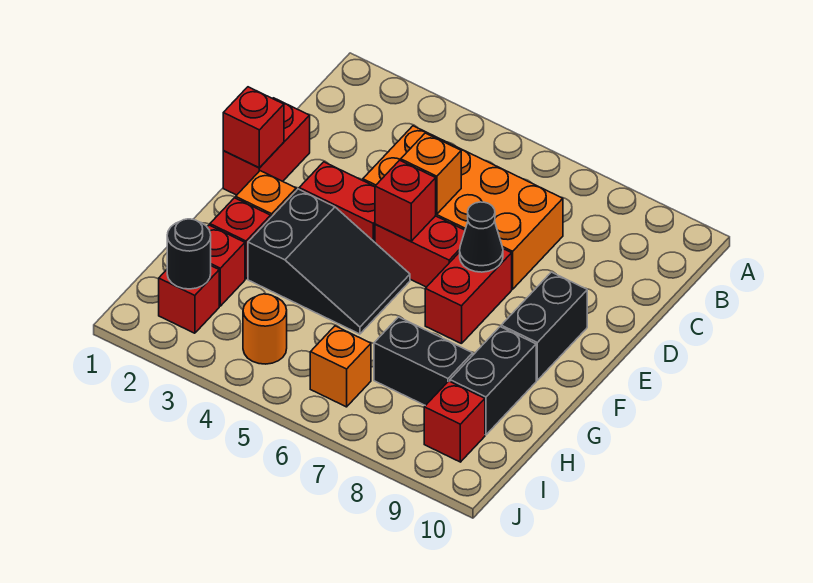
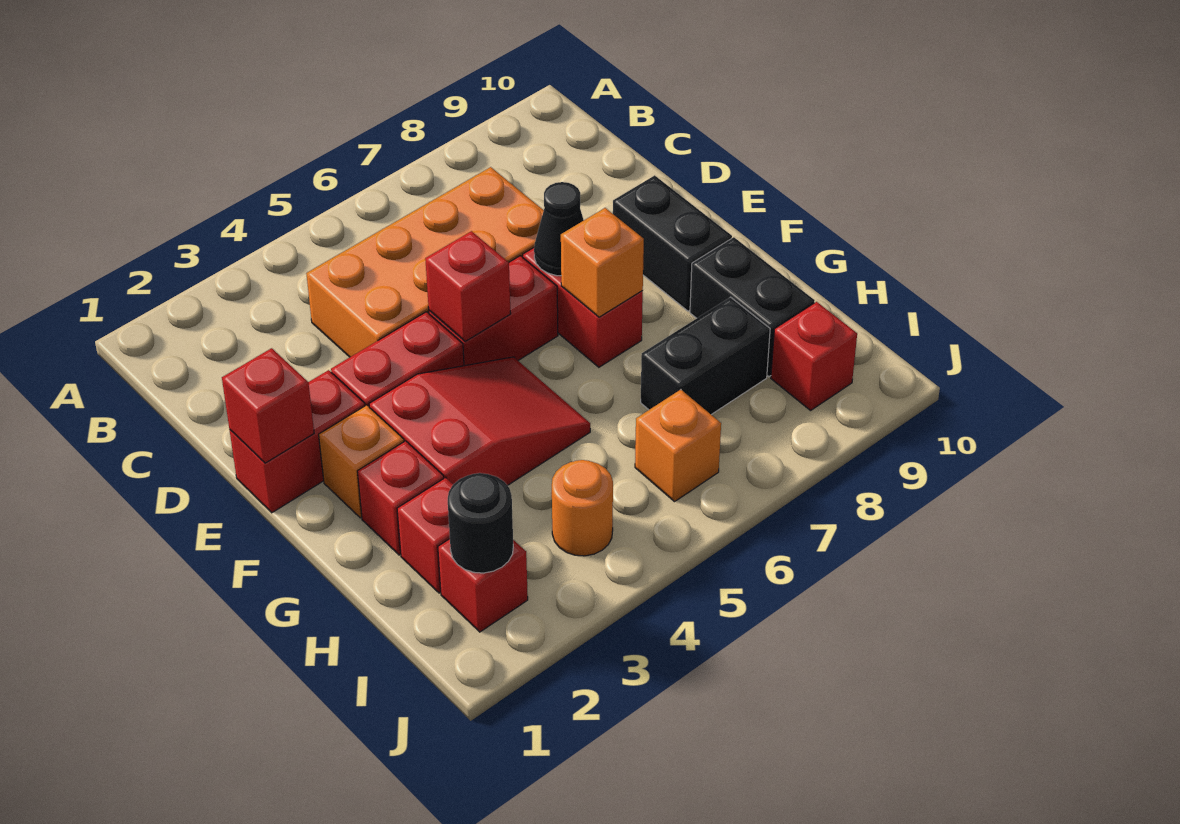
red 1x2 brick [223,98,310,195] -> red 1x2 brick turned to [230,370,365,513]
orange 1x1 brick [401,133,461,214] -> orange 1x1 brick moved to [561,208,644,317]
black 2x3 slope [248,189,410,334] -> red 2x3 slope [369,357,590,486]

